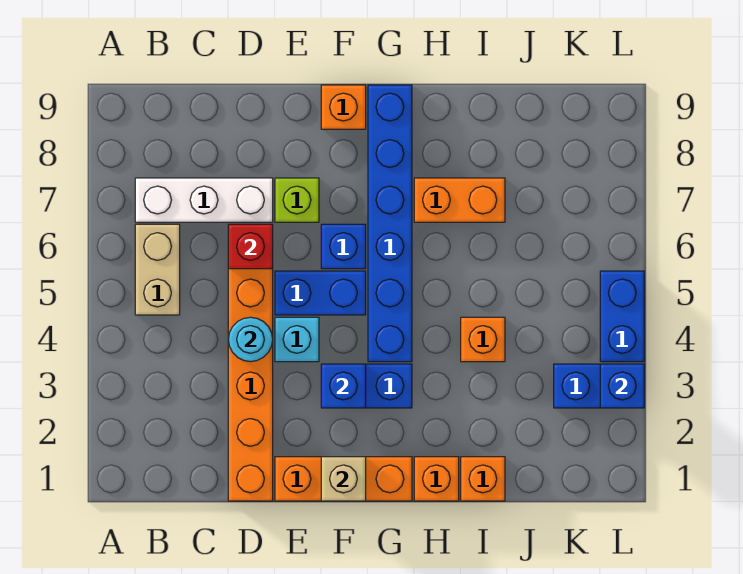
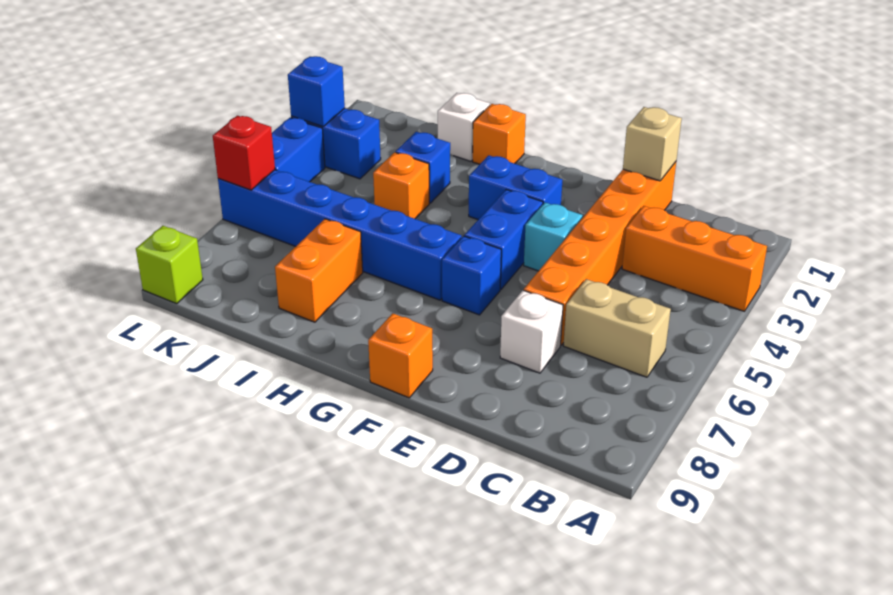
tan 1x2 brick [135,224,180,315] -> tan 1x2 brick turned to [563,279,671,377]
white 1x3 brick [135,178,273,222] -> white 1x1 brick [500,290,563,373]
cyan 1x1 round brick [228,317,273,362] -> none
red 1x1 brick [228,224,273,269] -> red 1x1 brick moved to [213,116,275,190]
orange 1x3 brick [275,457,412,501] -> orange 1x3 brick moved to [622,206,767,311]
blue 1x2 brick [275,271,366,315] -> blue 1x2 brick turned to [464,190,543,289]
lime 1x1 brick [275,178,319,222] -> lime 1x1 brick moved to [136,226,203,304]
tan 1x1 brick [321,457,366,501] -> tan 1x1 brick moved to [623,107,682,181]
blue 1x1 brick [321,364,366,408] -> blue 1x1 brick moved to [396,132,450,203]
blue 1x6 brick [368,85,412,362] -> blue 1x6 brick turned to [218,170,462,300]
orange 1x2 brick [414,178,505,222] -> orange 1x2 brick turned to [275,219,363,322]
orange 1x1 brick [461,457,505,501] -> white 1x1 brick [438,93,490,161]

